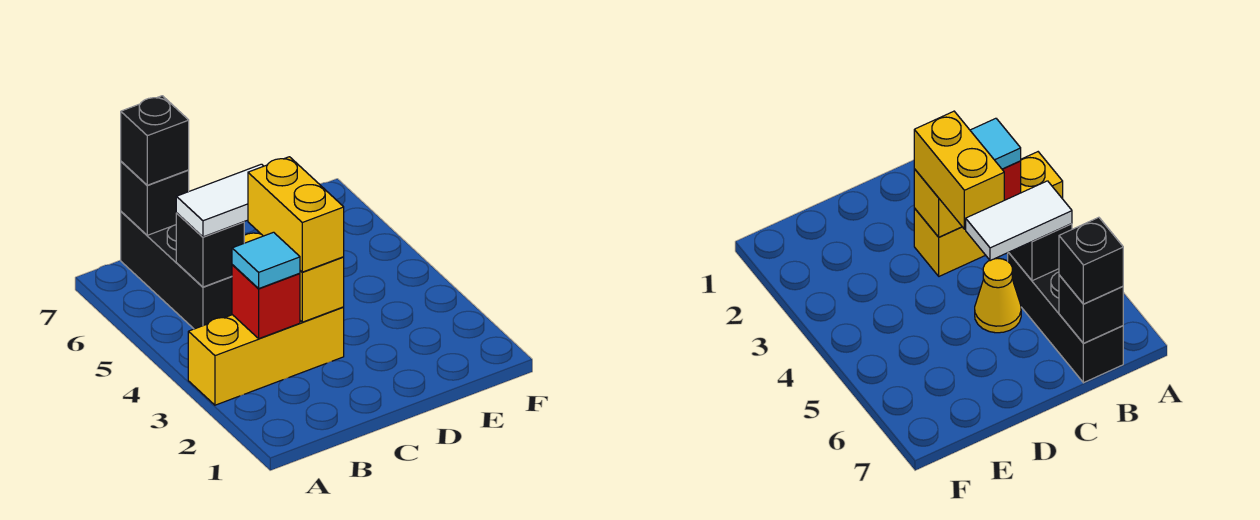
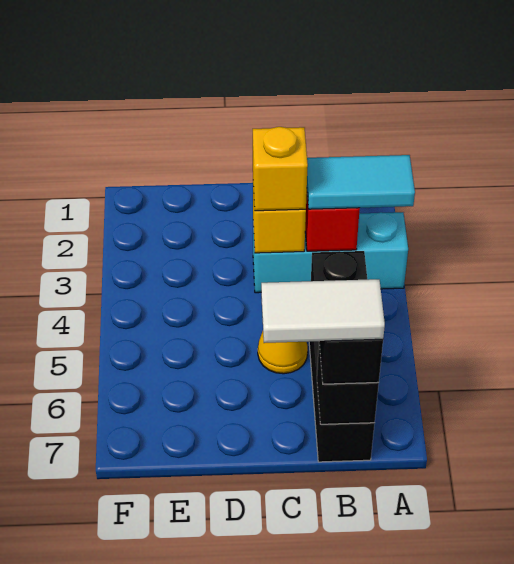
yellow 1x3 brick [188,307,344,405] -> cyan 1x3 brick [253,212,408,293]
cyan 1x1 tile [232,232,300,288] -> cyan 1x2 tile [307,155,415,209]
white 1x2 tile [176,164,263,237] -> white 1x2 tile moved to [261,279,385,343]
yellow 1x2 brick [248,157,344,272] -> yellow 1x1 brick [253,127,308,211]

